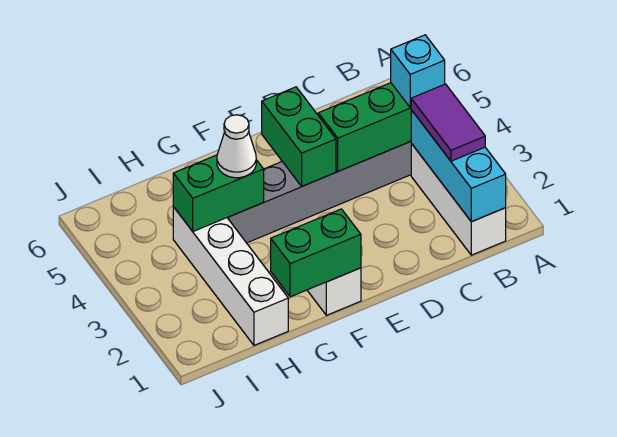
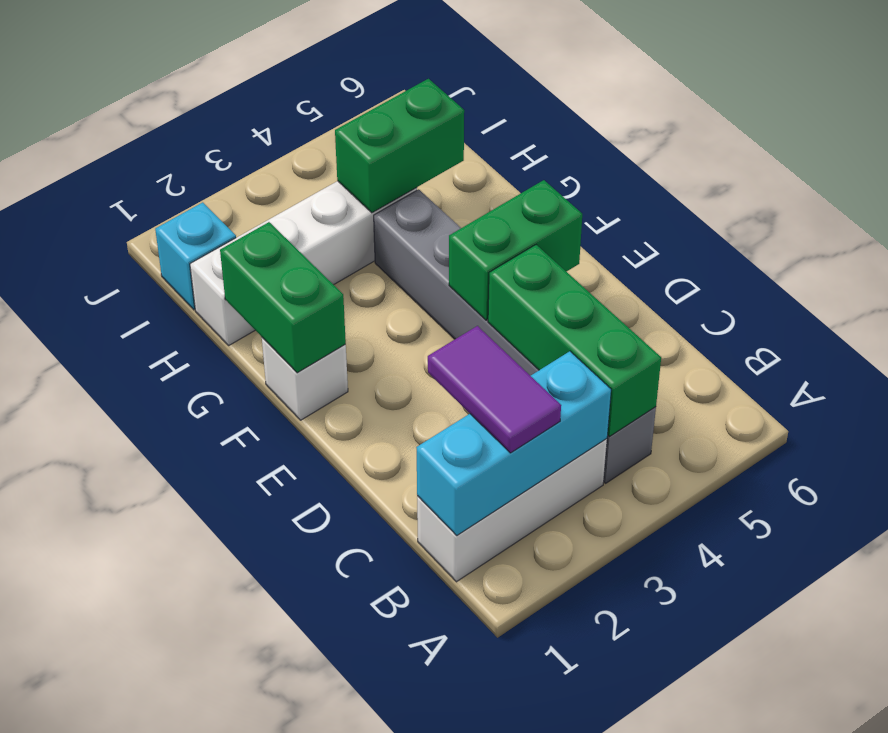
purple 1x2 tile [411,84,485,161] -> purple 1x2 tile turned to [428,326,561,453]
cyan 1x1 brick [391,35,445,108] -> cyan 1x1 brick moved to [155,202,236,310]
green 1x2 brick [173,155,264,231] -> green 1x2 brick turned to [335,79,464,213]
white 1x1 cone [217,115,256,178] -> none

